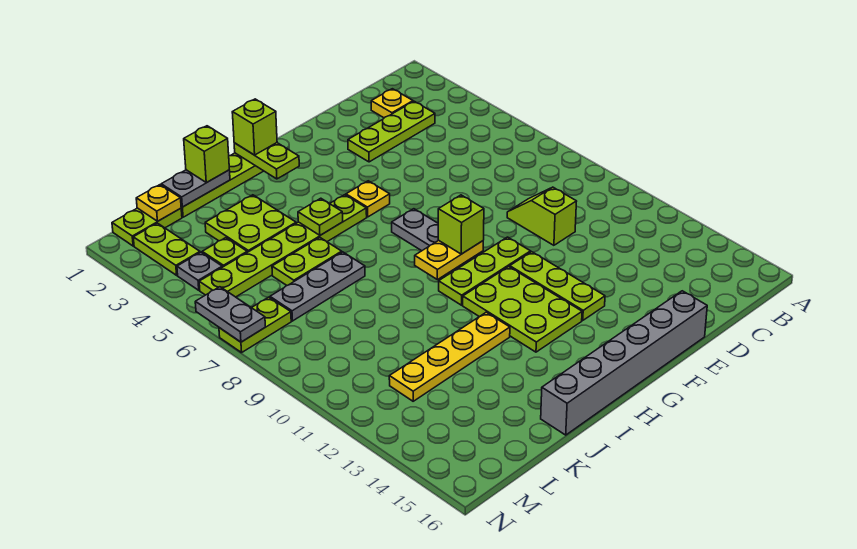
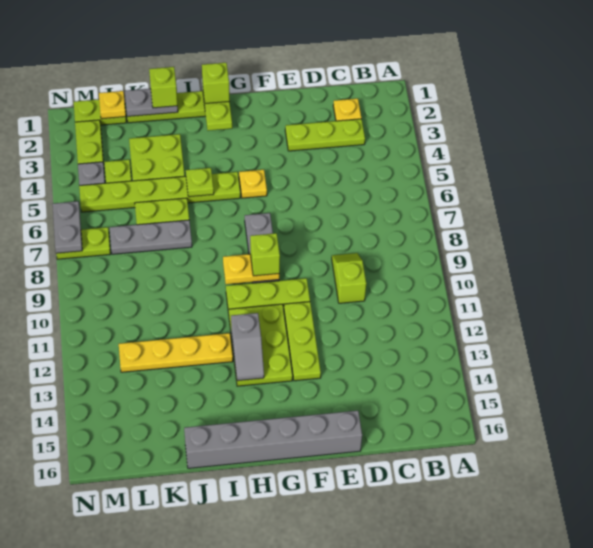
none -> grey 1x2 slope [231,313,264,381]

